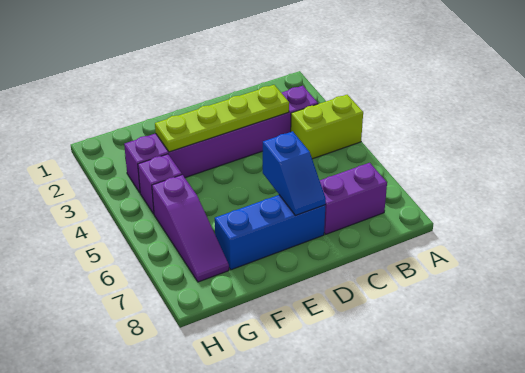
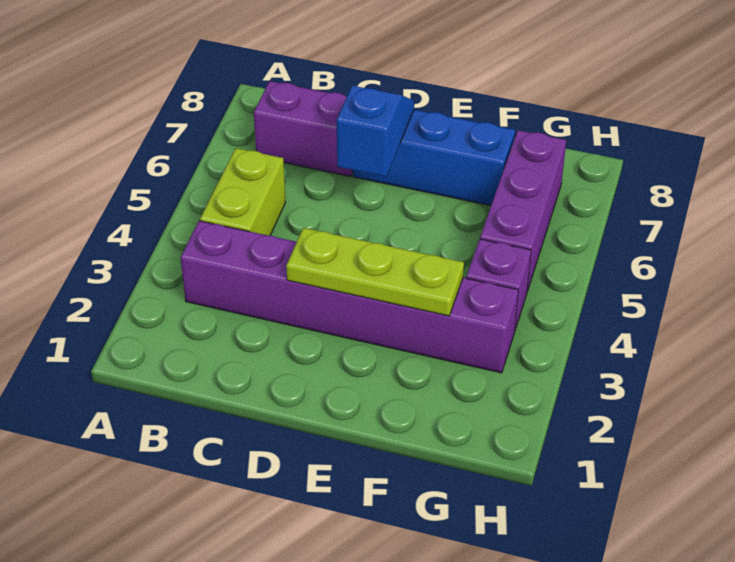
lime 1x2 brick [291,95,363,159] -> lime 1x2 brick turned to [200,148,286,235]
lime 1x4 plate [155,85,289,152] -> lime 1x3 plate [286,228,464,316]
purple 1x3 slope [152,175,229,282] -> purple 1x3 brick [480,130,566,291]

